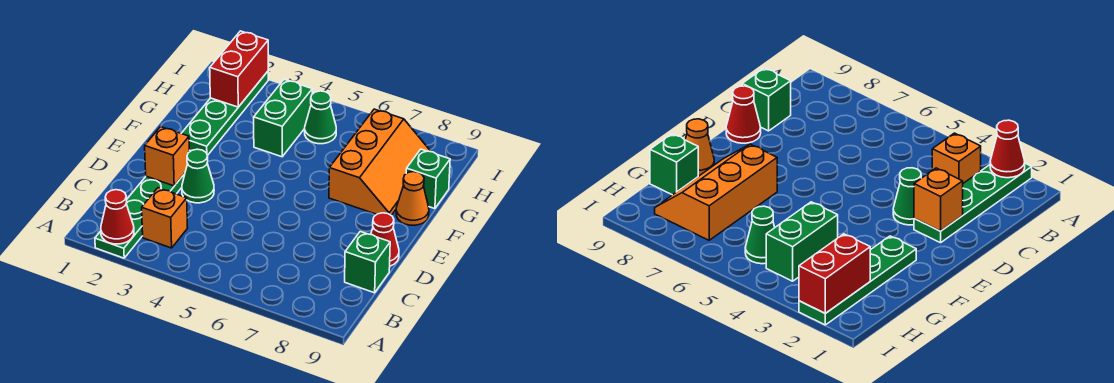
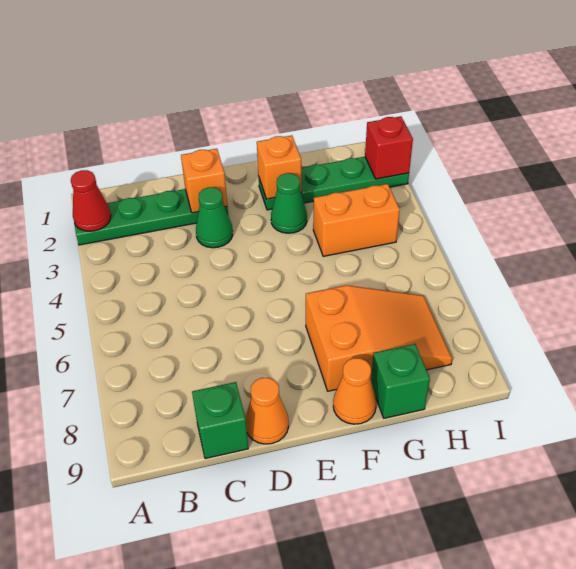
orange 1x1 brick [142,188,188,248] -> orange 1x1 brick moved to [257,135,301,199]
red 1x1 cone [371,213,399,266] -> orange 1x1 cone [245,378,289,444]
orange 2x3 slope [329,109,431,215] -> orange 2x3 slope turned to [306,285,452,391]
green 1x2 brick [254,79,312,157] -> orange 1x2 brick [313,184,400,256]
red 1x2 brick [210,31,268,107] -> red 1x1 brick [365,116,413,179]
green 1x1 cone [305,91,336,144] -> green 1x1 cone moved to [271,173,307,233]

